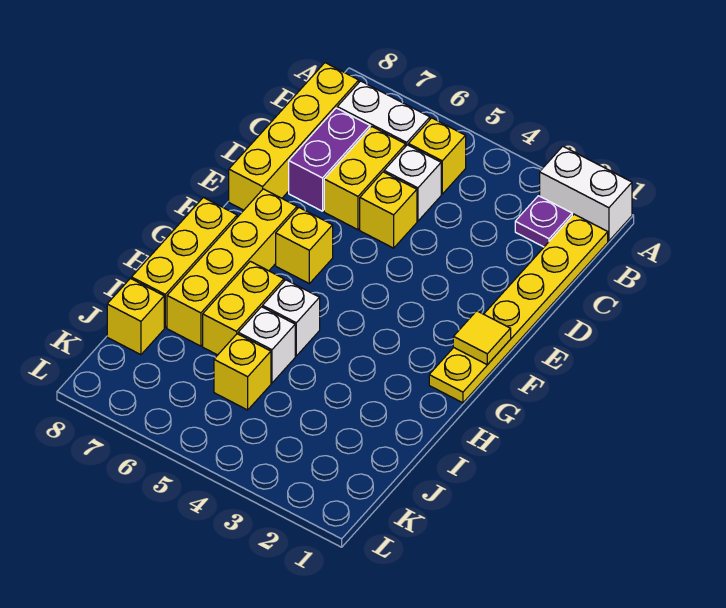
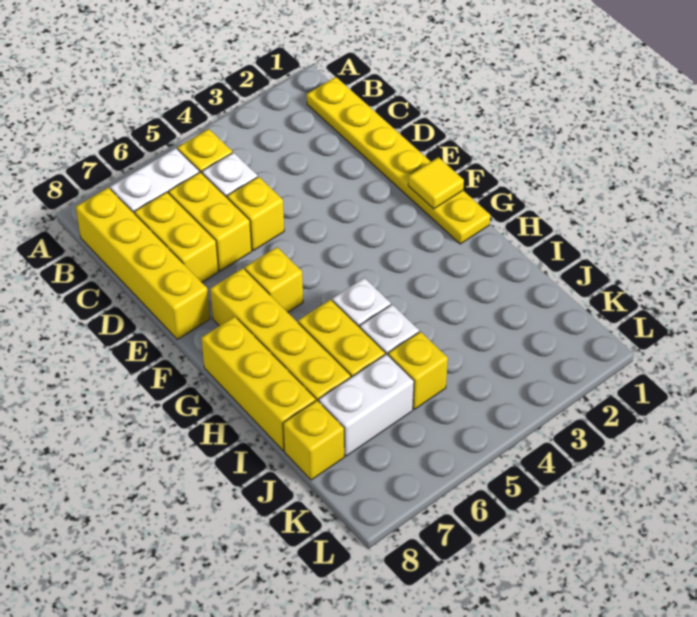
white 1x2 brick [540,146,632,241] -> white 1x2 brick moved to [319,354,414,456]
purple 1x1 plate [515,196,572,247] -> none
purple 1x2 brick [289,108,370,211] -> yellow 1x2 brick [135,192,218,282]

